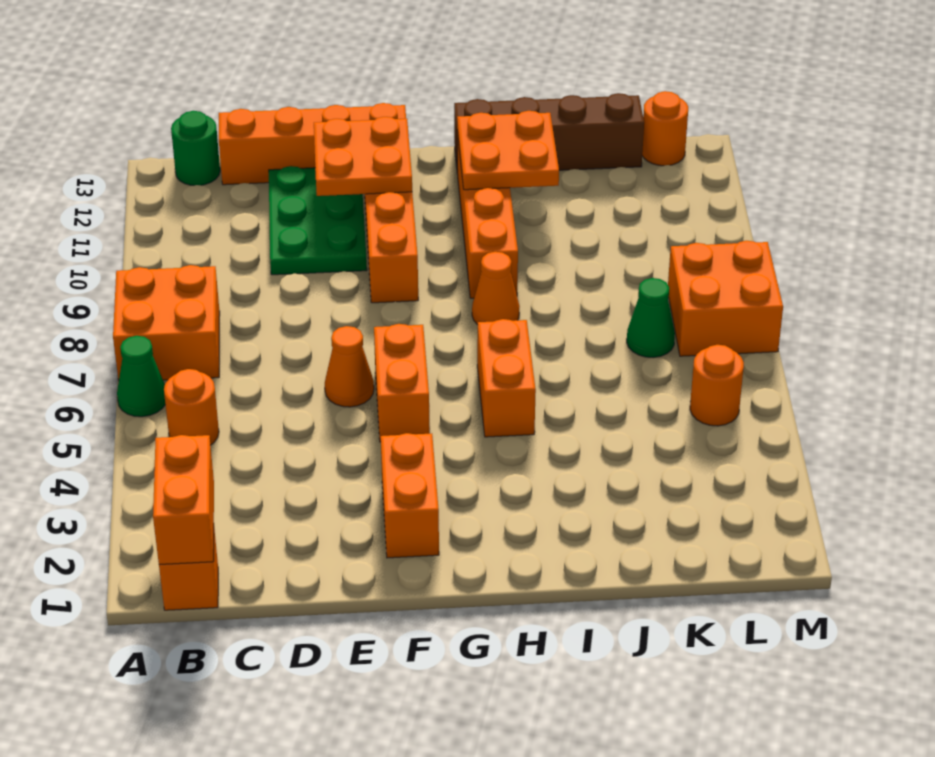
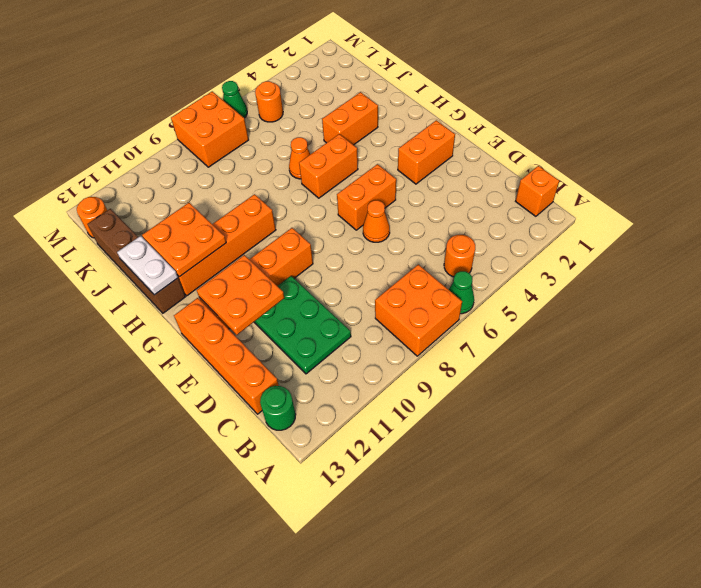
orange 1x2 brick [153,435,214,564] -> orange 1x2 brick moved to [322,92,378,145]
green 2x3 plate [269,166,367,275] -> green 2x3 plate turned to [254,276,351,374]
orange 1x1 cone [472,252,520,325] -> orange 1x1 cone moved to [289,137,310,179]
none -> white 1x2 plate [117,236,178,295]
green 1x1 cone [627,278,675,358] -> green 1x1 cone moved to [222,81,247,118]

